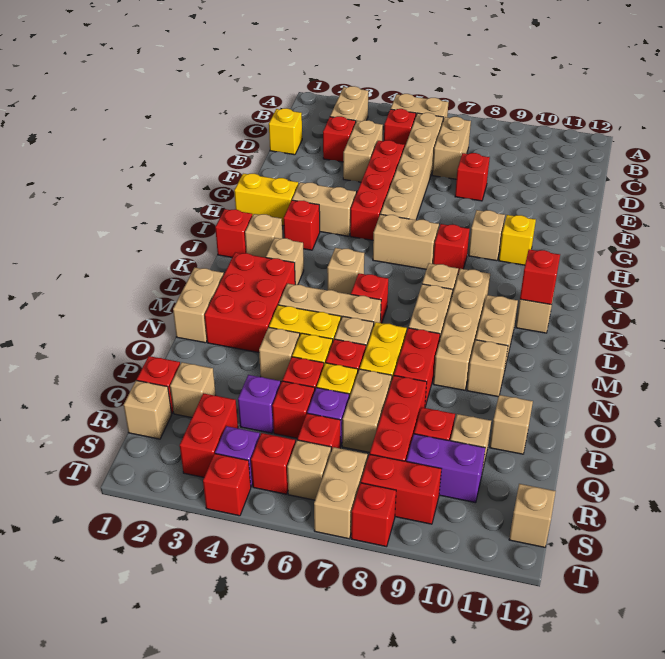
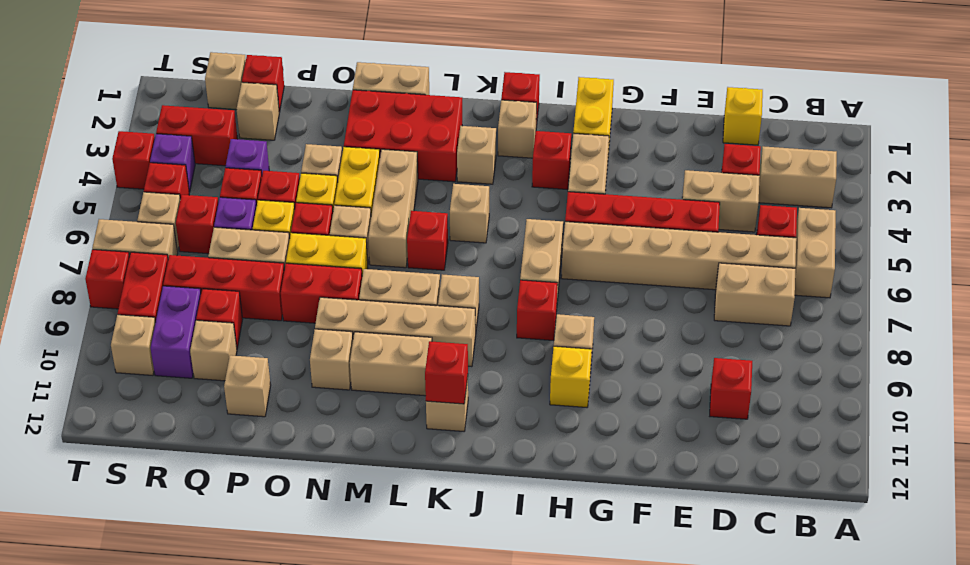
red 1x1 brick [455,153,490,201] -> red 1x1 brick moved to [710,358,752,419]
tan 1x1 brick [509,484,556,547] -> tan 1x1 brick moved to [111,315,156,375]

